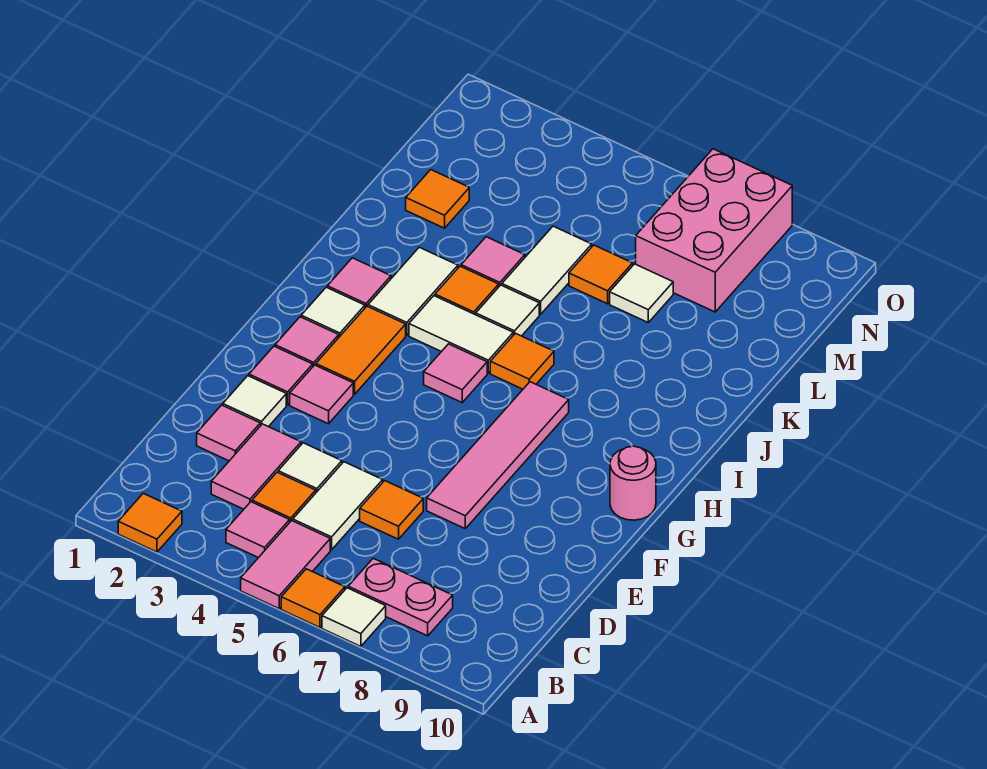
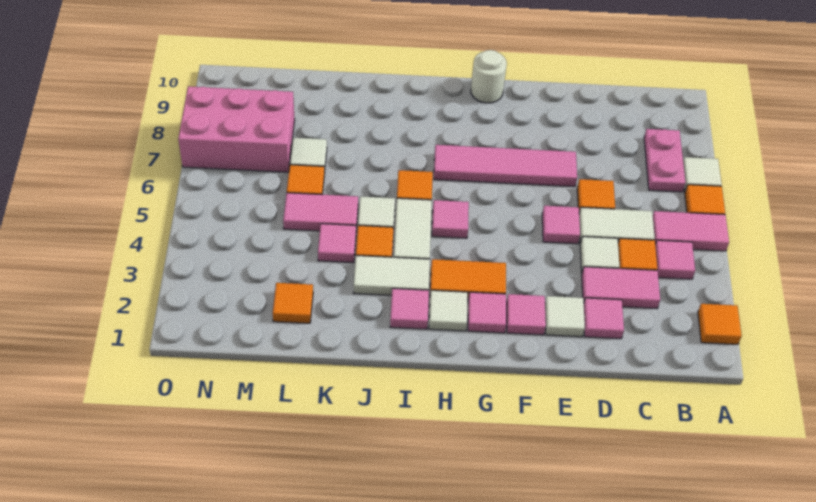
pink 1x1 tile [290,365,353,424] -> pink 1x1 tile moved to [542,206,580,244]
pink 1x1 round brick [610,446,656,520] -> white 1x1 round brick [471,50,507,103]
white 1x2 tile [502,226,592,314] -> pink 1x2 tile [283,193,358,231]

